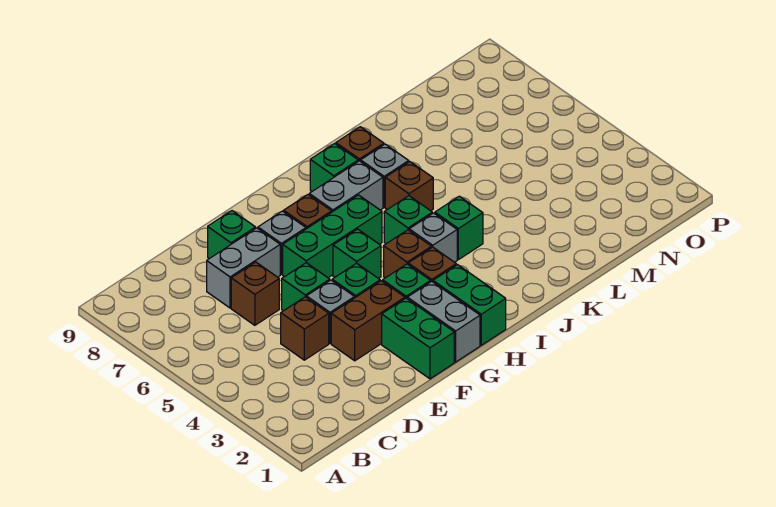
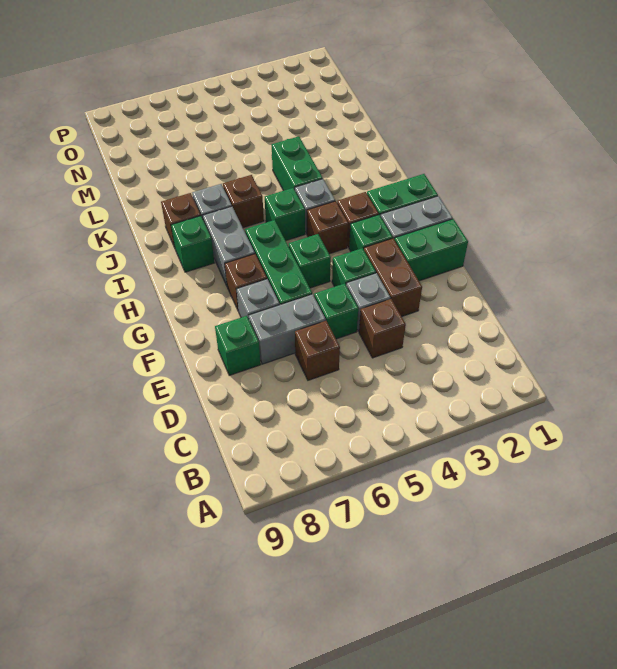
grey 1x2 brick [207,228,280,308] -> grey 1x2 brick turned to [249,294,326,364]
green 1x1 brick [435,196,483,260] -> green 1x2 brick [272,136,323,191]

